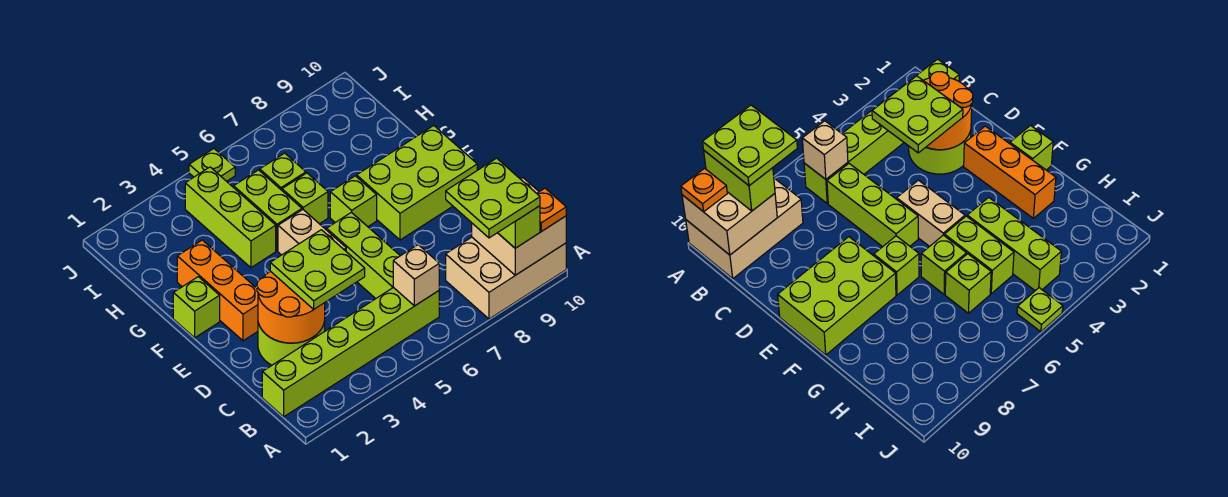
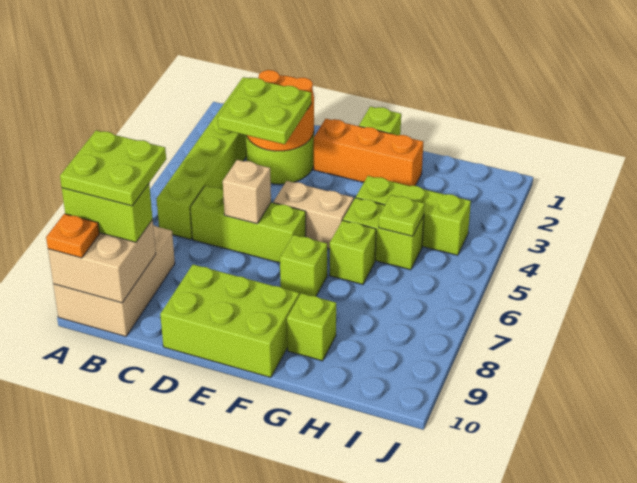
tan 1x1 brick [393,245,439,306] -> tan 1x1 brick moved to [223,160,271,224]
lime 2x3 brick [357,126,477,240] -> lime 2x3 brick turned to [160,264,299,378]
lime 1x1 brick [260,153,306,190] -> lime 1x1 brick moved to [287,293,336,361]
lime 1x1 plate [189,149,235,181] -> lime 1x1 plate moved to [379,195,425,236]

